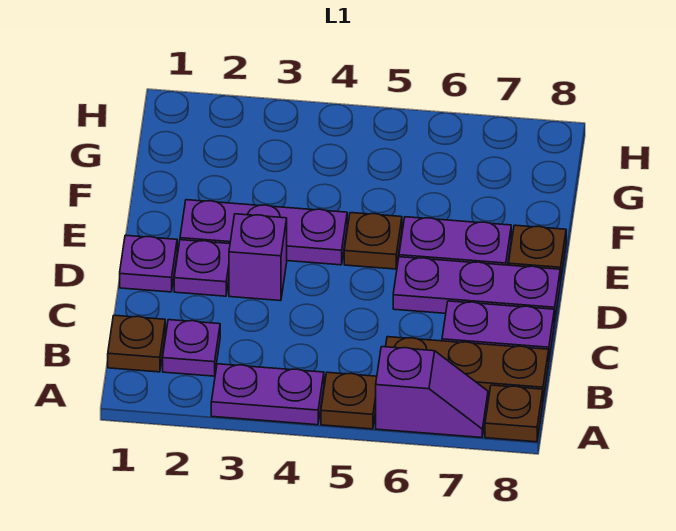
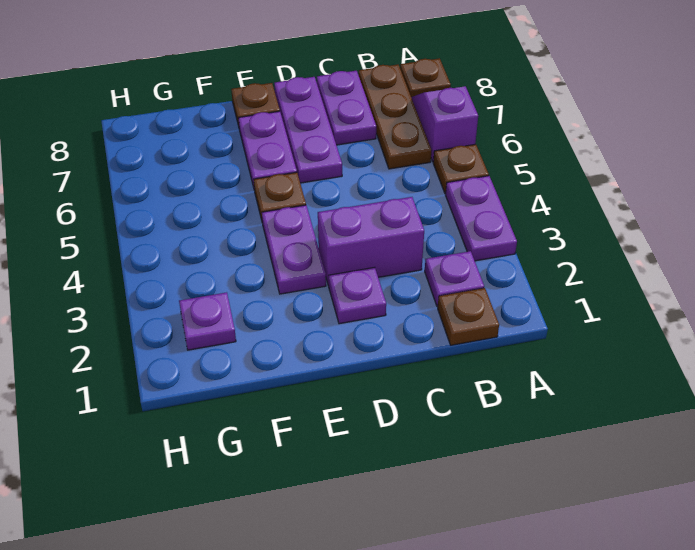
purple 1x1 plate [120,235,177,292] -> purple 1x1 plate moved to [179,292,236,350]
purple 1x1 brick [229,214,287,301] -> purple 1x2 brick [318,197,424,286]
purple 1x3 plate [180,200,347,265] -> purple 1x2 plate [262,205,326,294]

